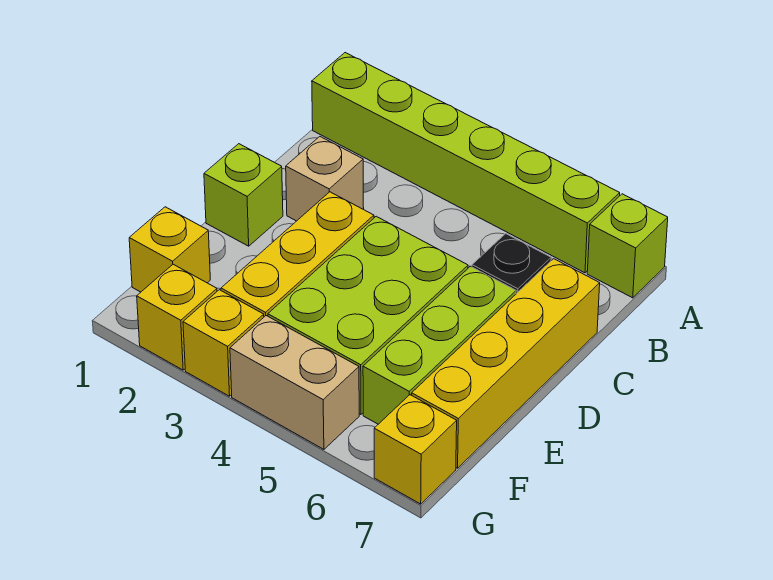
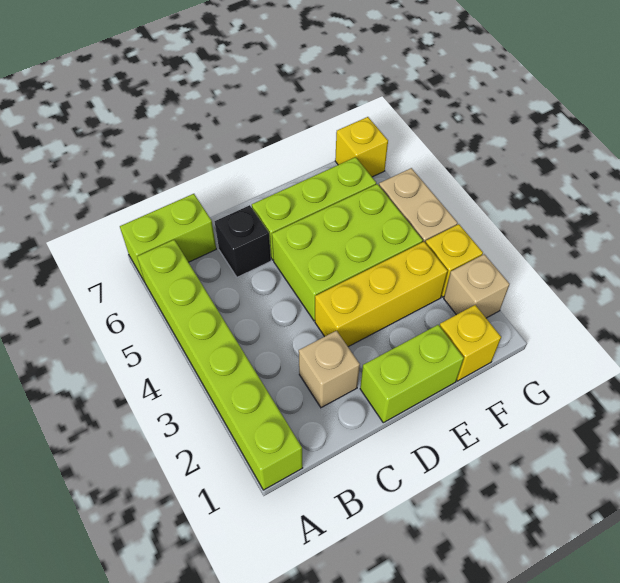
lime 1x1 brick [587,194,668,298] -> lime 1x2 brick [120,194,216,282]
yellow 1x4 brick [412,259,600,468] -> none
lime 1x1 brick [204,144,283,246] -> lime 1x2 brick [360,325,464,423]
yellow 1x1 brick [137,264,217,370] -> tan 1x1 brick [444,254,510,318]

